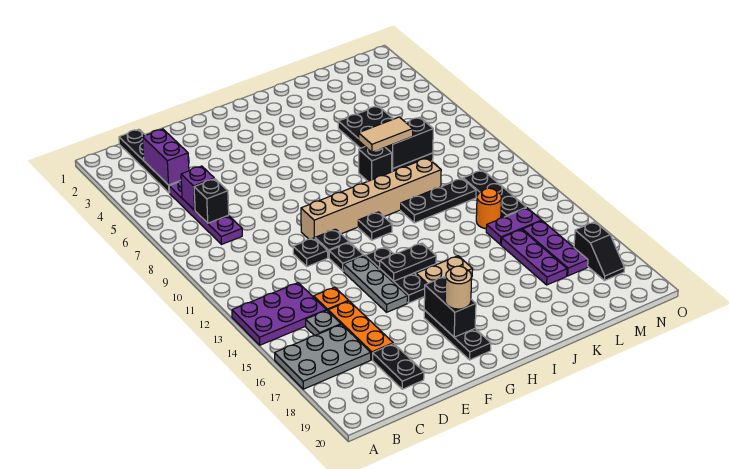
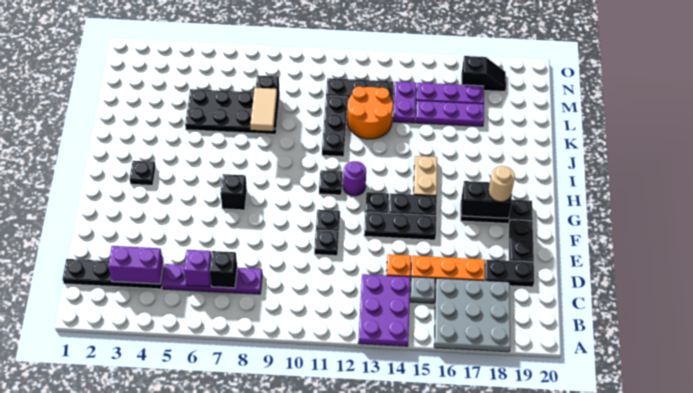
grey 2x3 plate [275,325,371,389] -> grey 3x3 plate [434,278,511,352]
tan 1x6 brick [301,158,441,239] -> none
black 1x1 plate [329,242,364,271] -> black 1x1 plate moved to [129,161,156,185]
grey 1x3 plate [343,256,408,312] -> black 1x3 plate [364,212,436,240]
black 1x2 plate [380,243,436,281] -> black 1x2 plate moved to [509,220,534,262]
none -> purple 1x1 round brick [343,161,366,196]
black 1x1 brick [359,147,392,181] -> black 1x1 brick moved to [220,174,247,210]
orange 1x1 round brick [476,188,501,229] -> orange 2x2 round brick [347,86,393,139]

